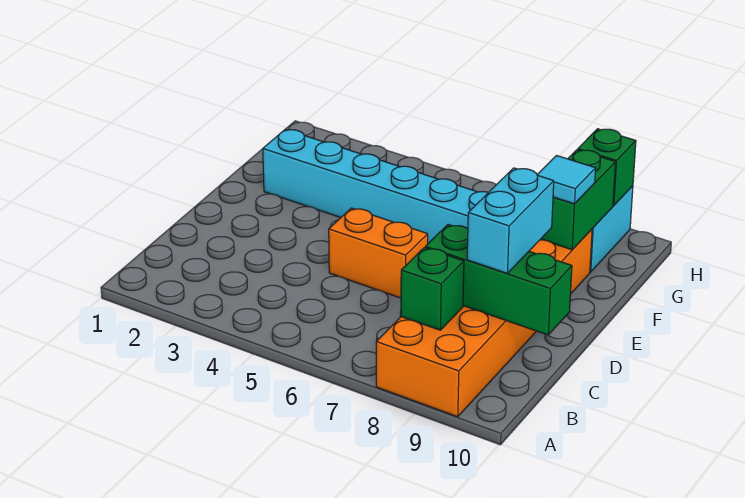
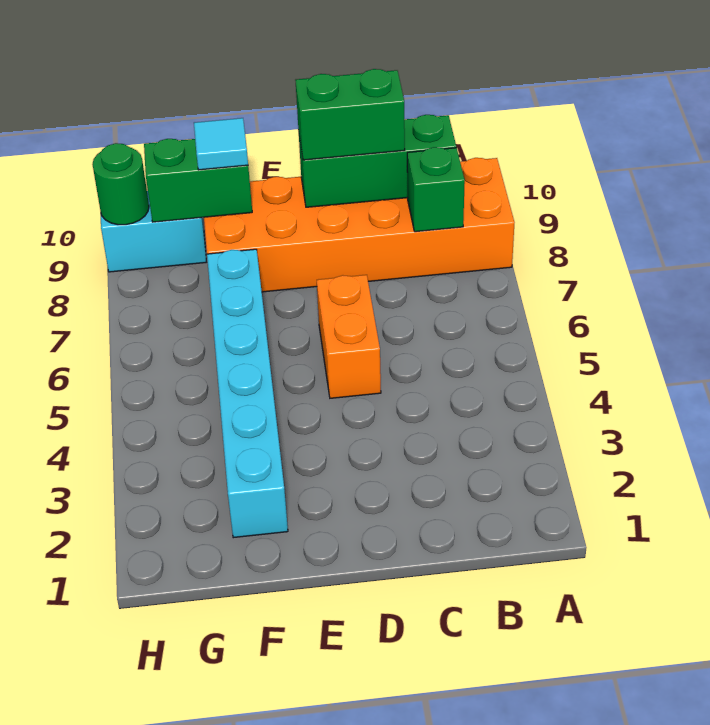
green 1x3 brick [425,225,572,335] -> green 1x3 brick turned to [298,115,456,207]
cyan 1x2 brick [467,168,554,273] -> green 1x2 brick [295,69,405,160]
green 1x1 brick [578,129,636,205] -> green 1x1 round brick [92,143,149,225]

